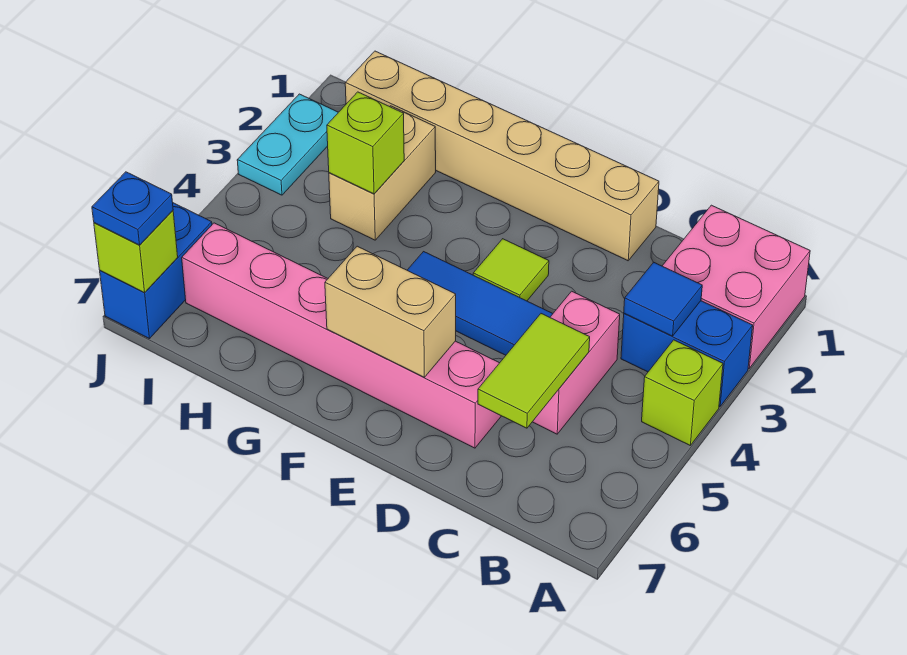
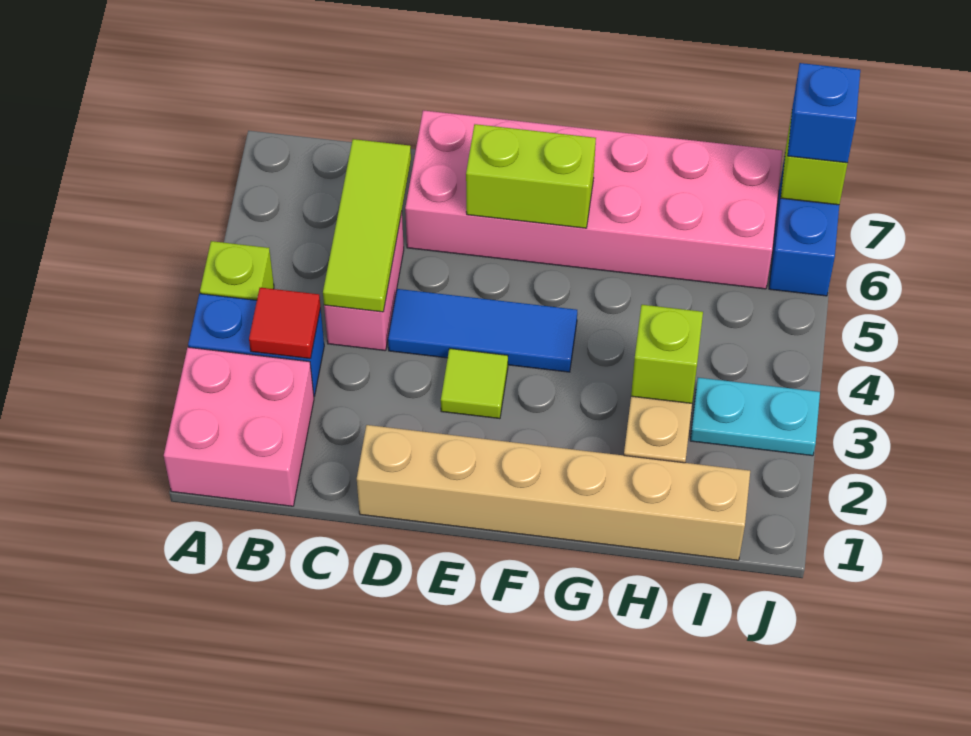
blue 1x1 tile [624,262,702,336] -> red 1x1 tile [249,288,320,359]
lime 1x2 tile [478,314,590,428] -> lime 1x3 tile [323,139,411,312]
pink 1x6 brick [182,223,501,448] -> pink 2x6 brick [405,110,782,289]
tan 1x2 brick [325,246,456,377] -> lime 1x2 brick [466,124,596,228]
cyan 1x2 plate [237,94,338,195] -> cyan 1x2 plate turned to [690,378,820,456]
blue 1x1 plate [92,172,173,245] -> blue 1x1 brick [788,63,860,163]

